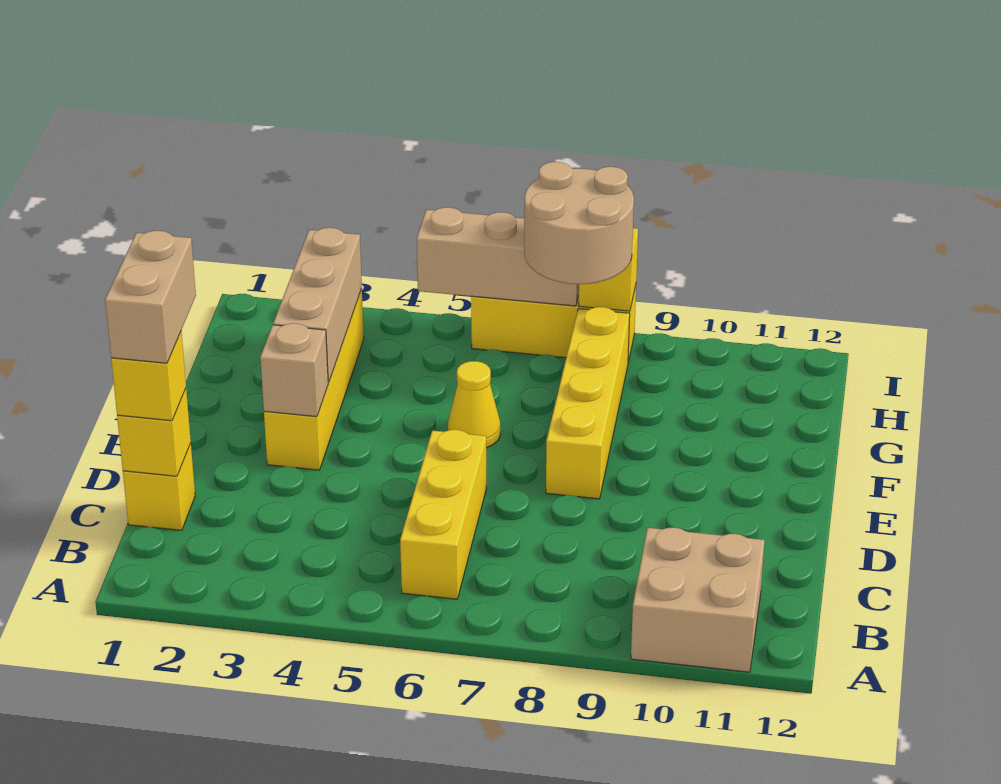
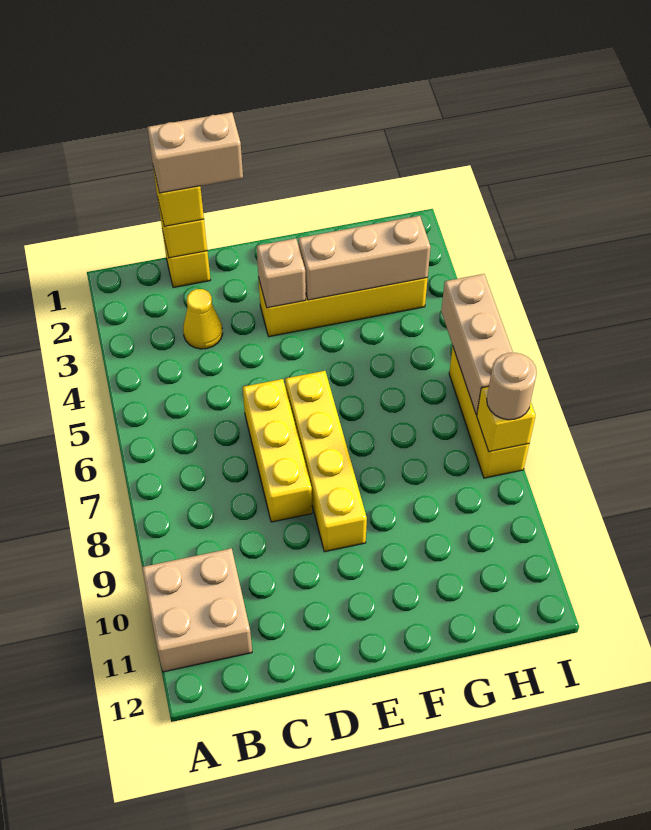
yellow 1x3 brick [400,430,486,599] -> yellow 1x3 brick turned to [243,379,312,522]
yellow 1x4 brick [546,307,630,499] -> yellow 1x4 brick turned to [285,371,367,552]
yellow 1x1 cone [448,361,500,448] -> yellow 1x1 cone moved to [183,289,222,349]
tan 2x2 round brick [524,162,634,284] -> tan 1x1 round brick [487,353,537,420]

